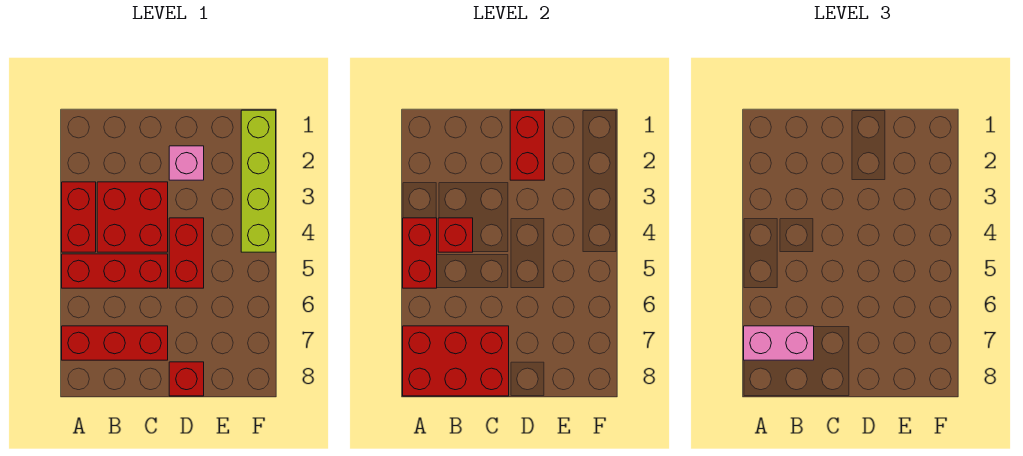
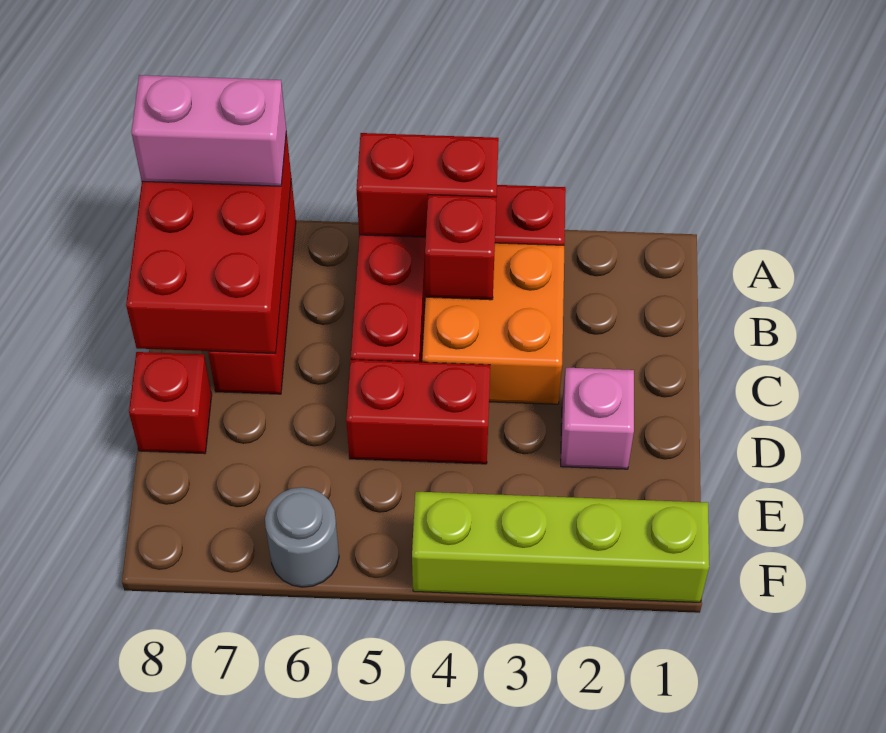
pink 1x2 brick [744,326,814,360] -> pink 1x2 brick turned to [131,75,286,186]
red 2x2 brick [97,182,168,252] -> orange 2x2 brick [422,243,564,404]
red 1x2 brick [510,110,545,180] -> none
none -> grey 1x1 round brick [265,487,339,587]

